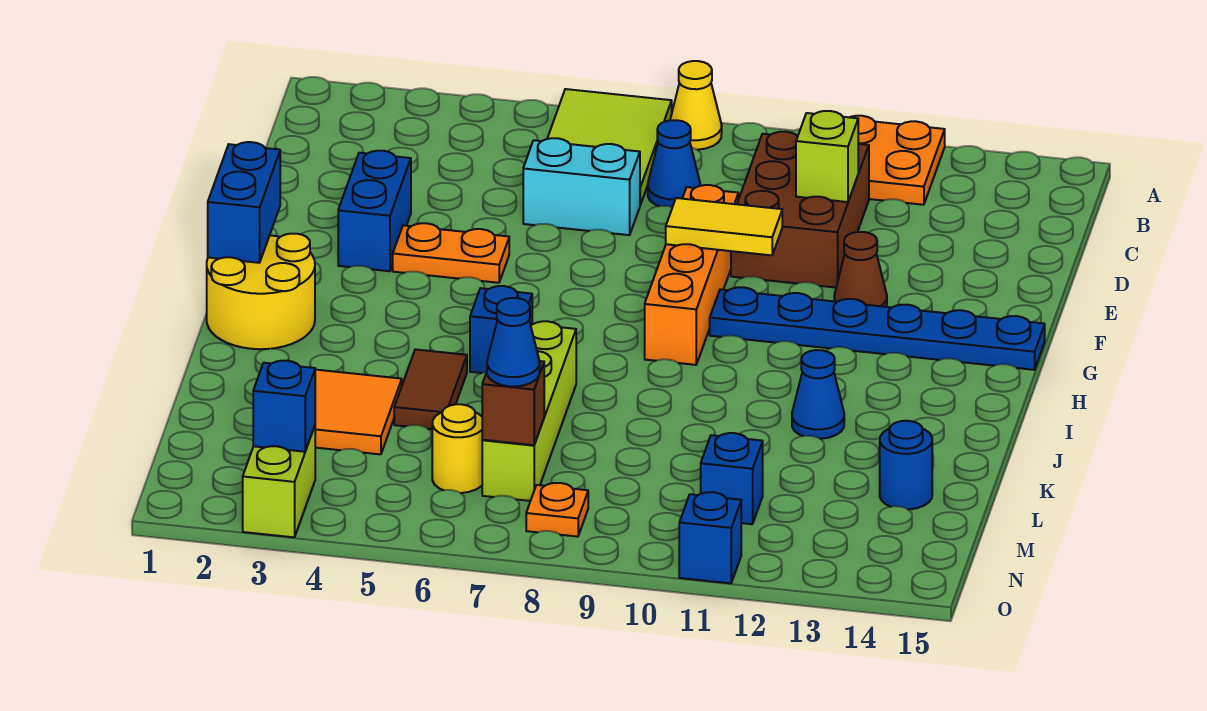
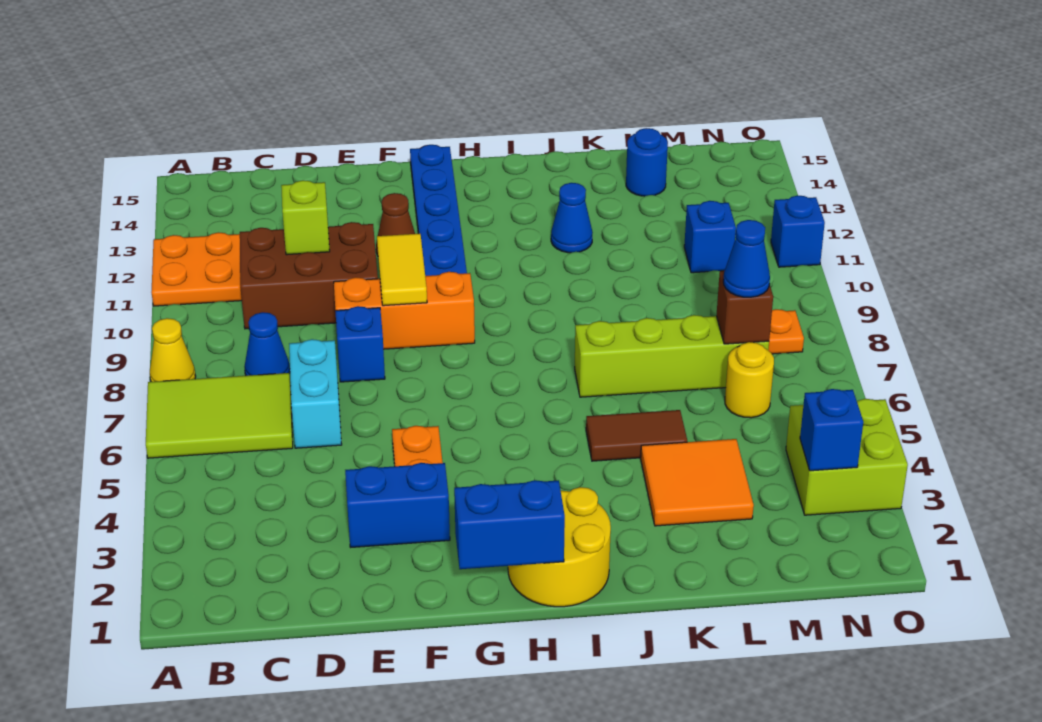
orange 1x4 brick [645,185,738,365] -> orange 1x3 brick [334,272,475,349]
blue 1x1 brick [470,286,532,373] -> blue 1x1 brick moved to [335,306,385,382]
lime 1x2 brick [243,426,315,537] -> lime 2x2 brick [786,399,908,515]

